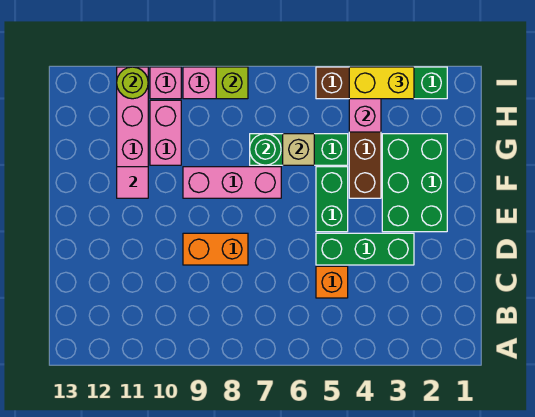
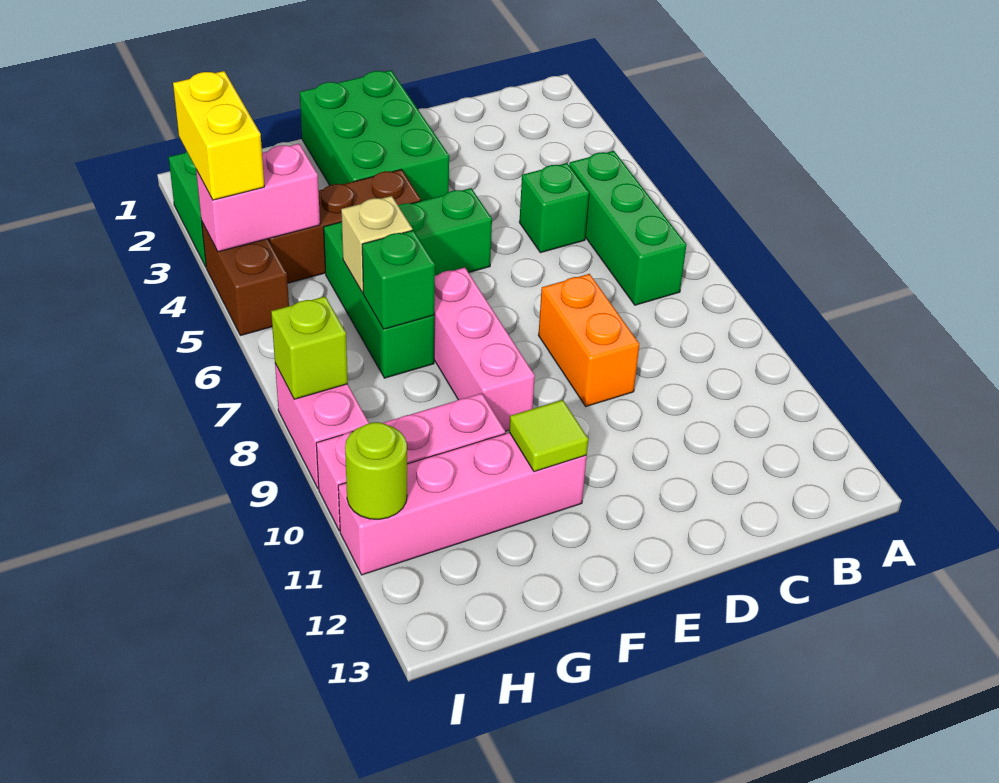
orange 1x1 brick [316,266,348,298] -> green 1x1 brick [519,163,589,253]
green 1x3 brick [316,233,414,265] -> green 1x3 brick moved to [569,151,686,305]
green 2x3 brick [382,134,447,232] -> green 2x3 brick turned to [300,70,449,201]
pink 1x1 tile [117,167,148,198] -> lime 1x1 tile [509,400,588,472]
green 1x1 round brick [250,134,281,165] -> green 1x1 brick [362,230,435,329]

